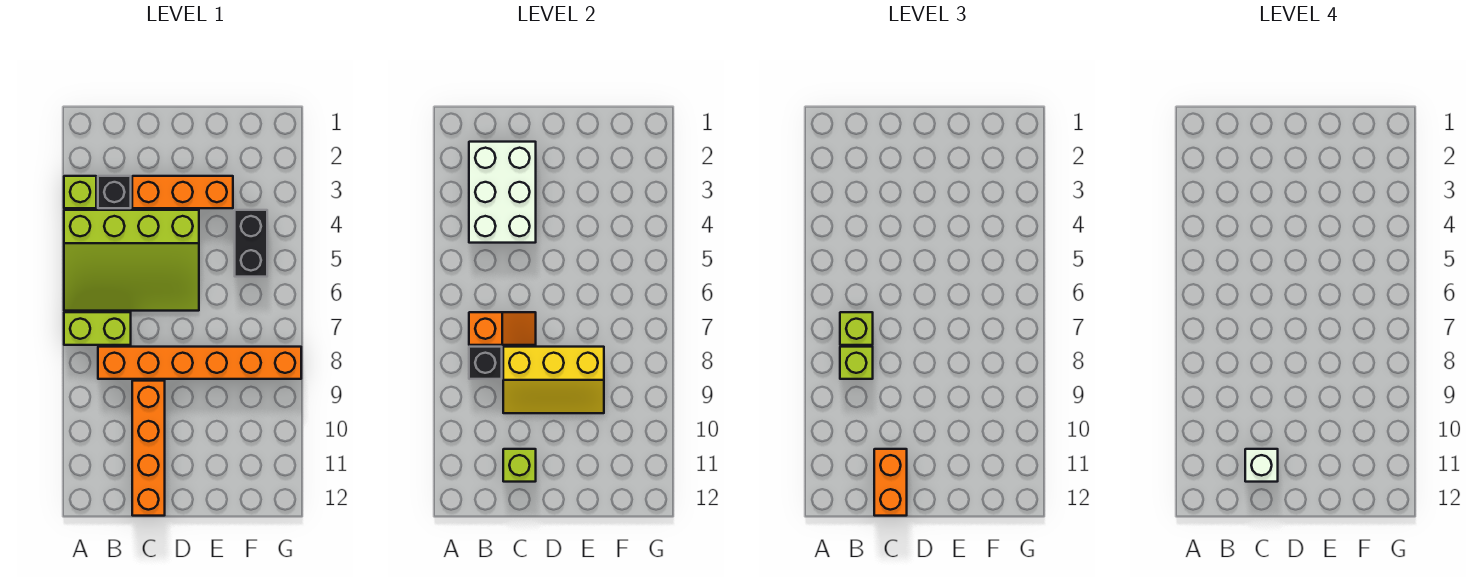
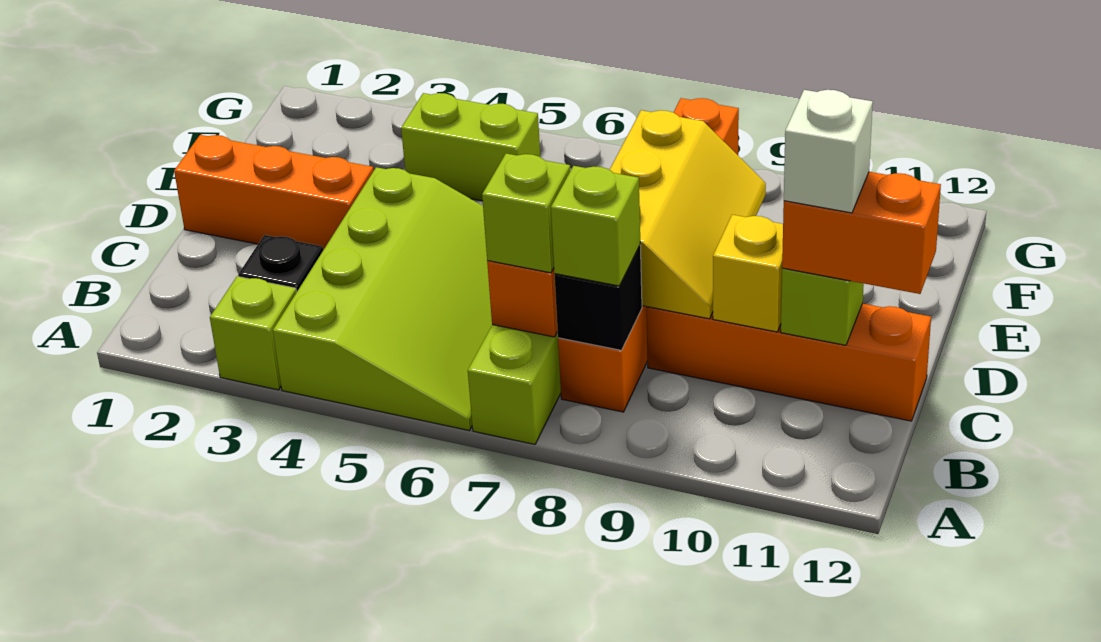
white 2x3 brick [469,142,536,243] -> none
orange 1x3 brick [132,176,233,208] -> orange 1x3 brick turned to [174,135,374,250]
none -> yellow 1x1 brick [713,215,783,332]
black 1x2 brick [235,210,267,277] -> lime 1x2 brick [401,93,540,201]

